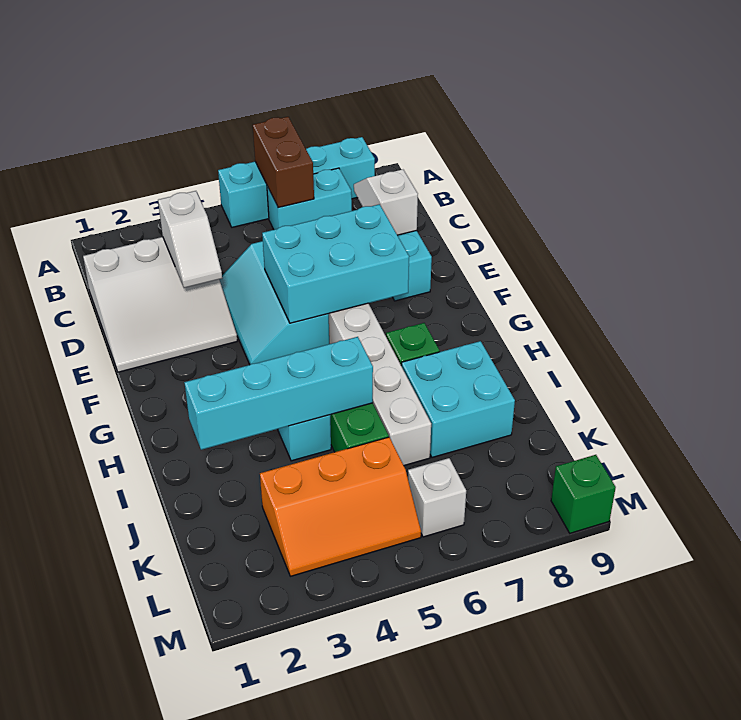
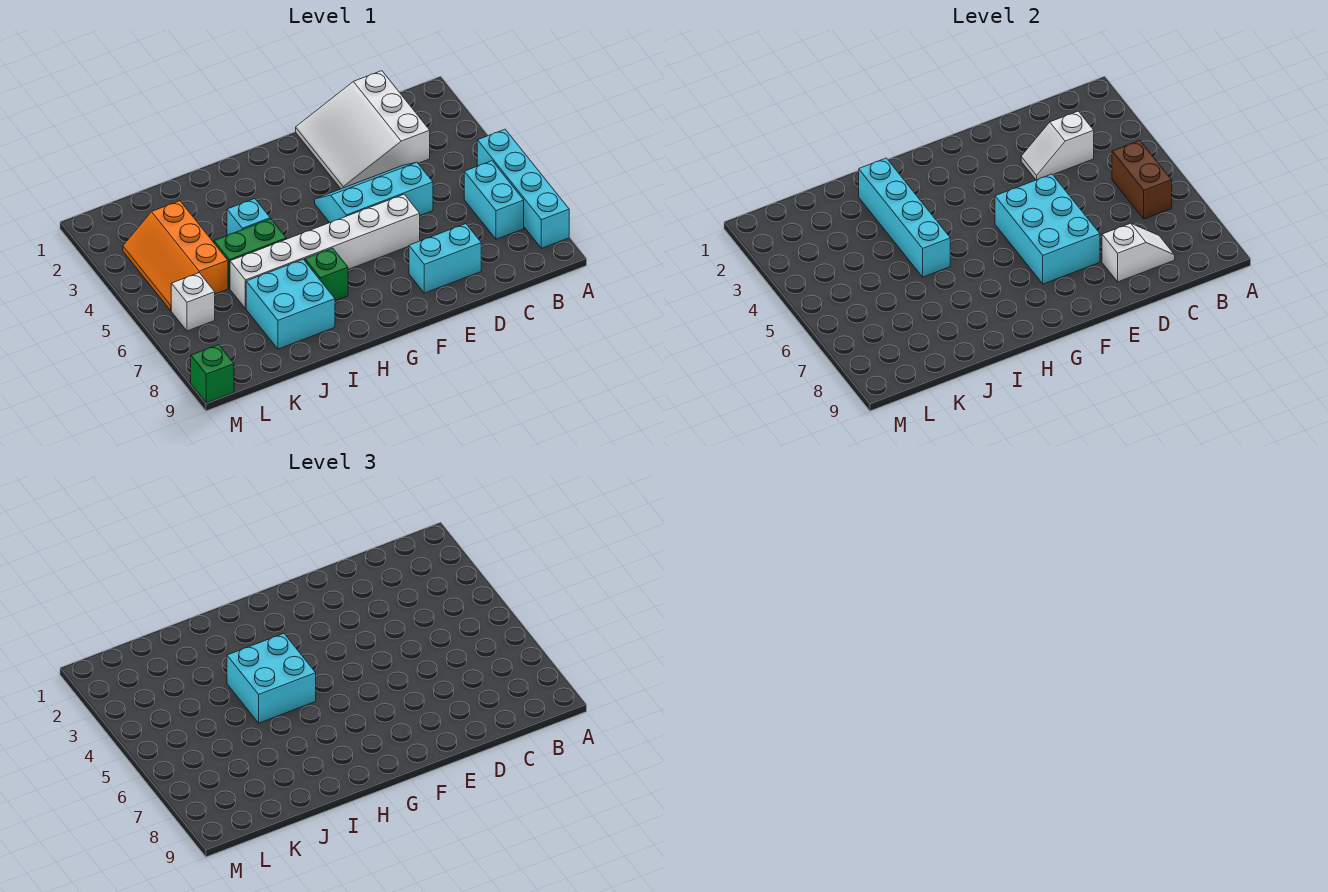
brown 1x2 brick [253,117,314,208] -> brown 1x2 brick turned to [1112,141,1172,219]
none -> cyan 2x2 brick [227,634,316,723]

